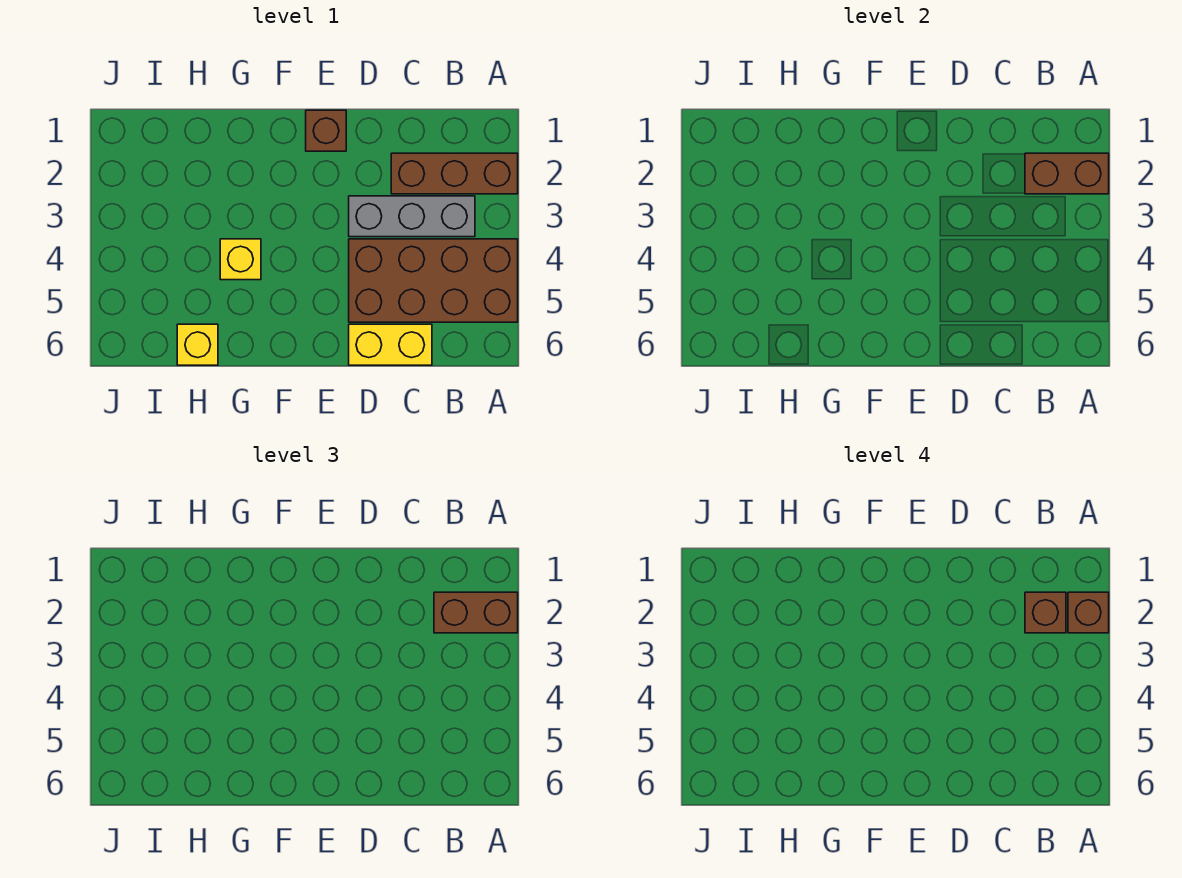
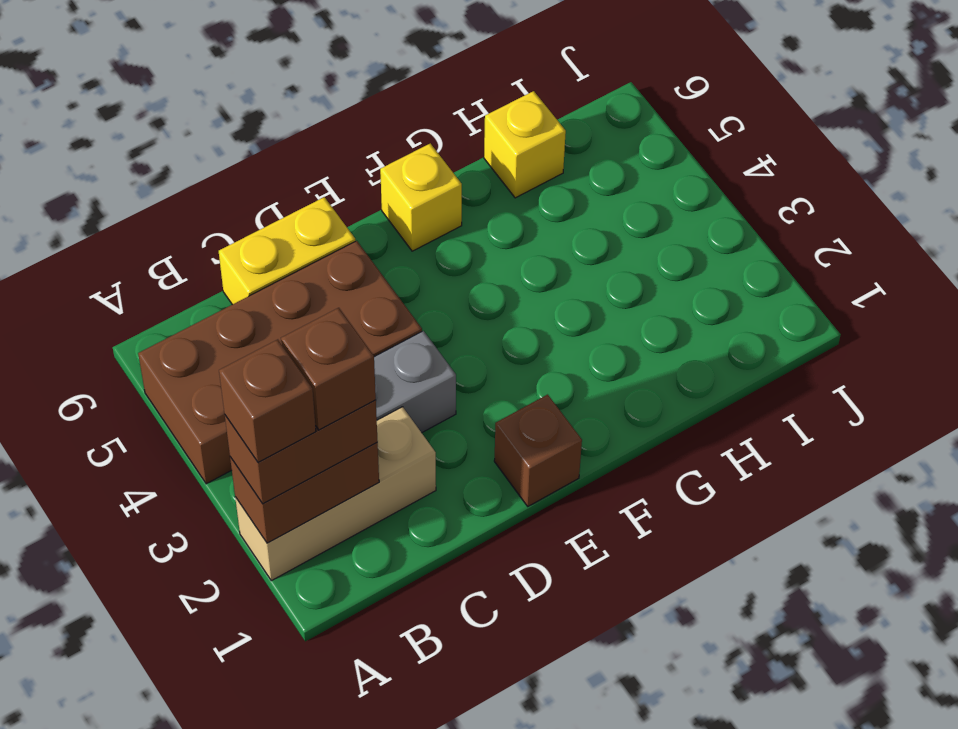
brown 1x3 brick [391,153,518,194] -> tan 1x3 brick [235,407,436,581]
yellow 1x1 brick [220,239,261,280] -> yellow 1x1 brick moved to [380,143,462,251]

